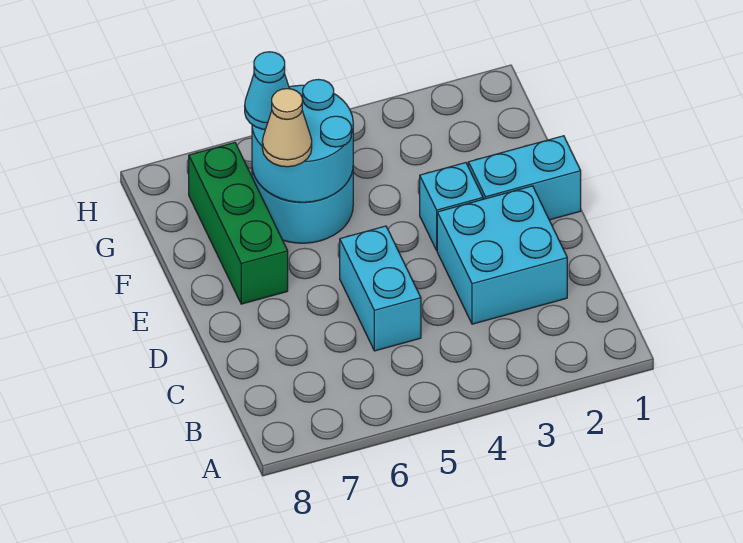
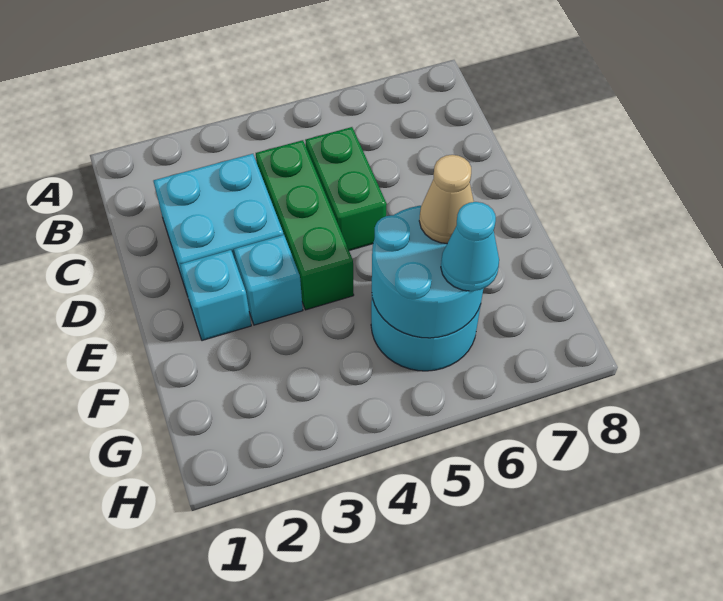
cyan 1x2 brick [340,226,421,351] -> green 1x2 brick [305,127,387,251]
cyan 1x2 brick [468,136,581,220] -> cyan 1x1 brick [180,250,251,341]
green 1x3 brick [189,143,288,304] -> green 1x3 brick moved to [256,140,354,310]

